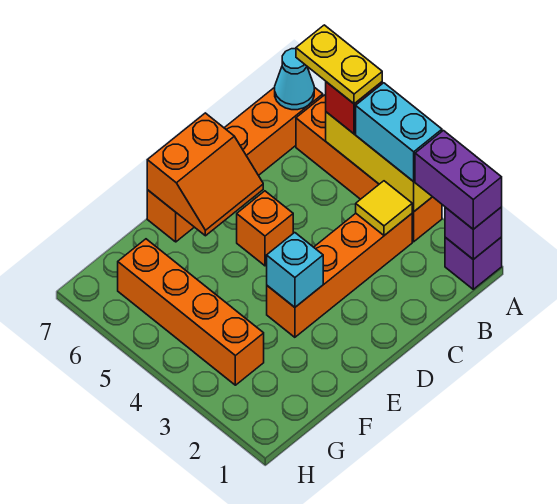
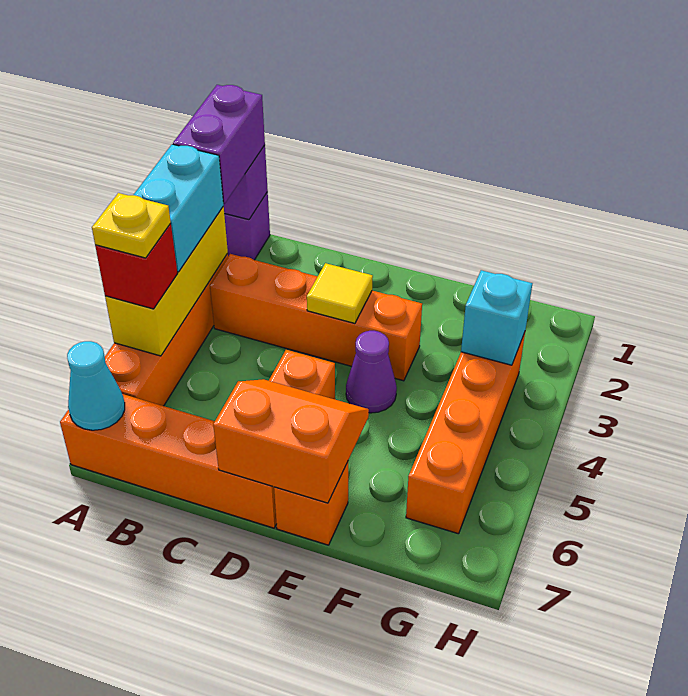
yellow 1x2 plate [296,25,382,104] -> yellow 1x1 plate [92,193,171,258]
yellow 1x1 tile [356,181,412,235] -> yellow 1x1 tile moved to [307,263,373,323]
cyan 1x1 brick [267,233,323,307] -> cyan 1x1 brick moved to [461,270,532,365]
none -> purple 1x1 cone [346,331,397,413]

